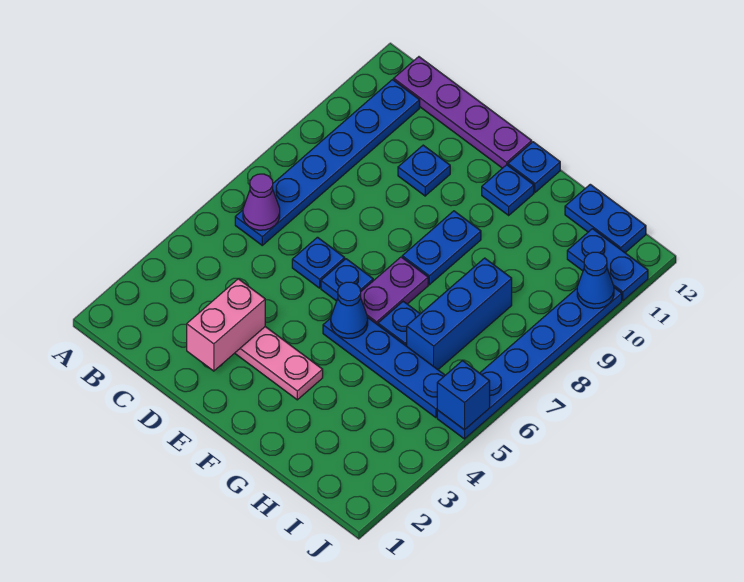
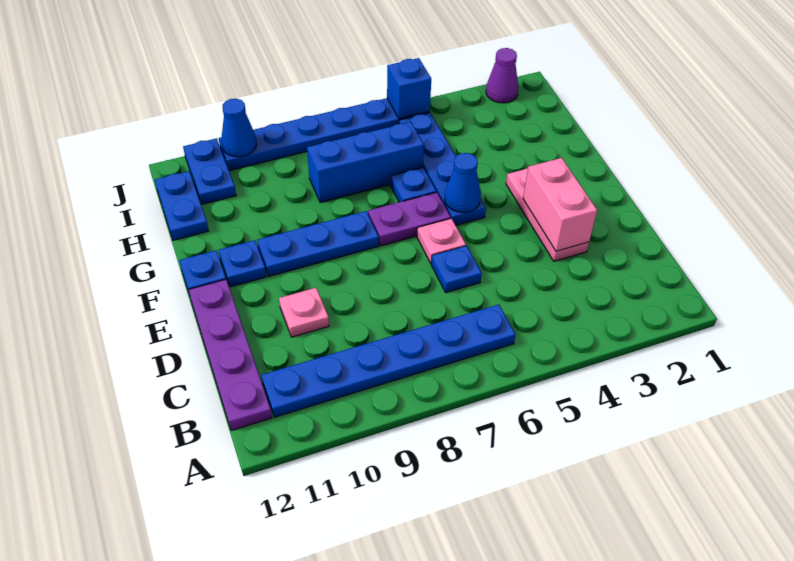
purple 1x1 cone [243,174,280,230] -> purple 1x1 cone moved to [486,48,518,103]
pink 1x2 brick [187,279,265,371] -> pink 1x2 brick turned to [523,158,597,251]
blue 1x1 plate [398,145,450,196] -> pink 1x1 plate [279,288,329,337]
blue 1x1 plate [321,259,373,301] -> pink 1x1 plate [417,218,466,263]
blue 1x2 plate [402,211,481,285] -> blue 1x3 plate [257,211,379,276]

